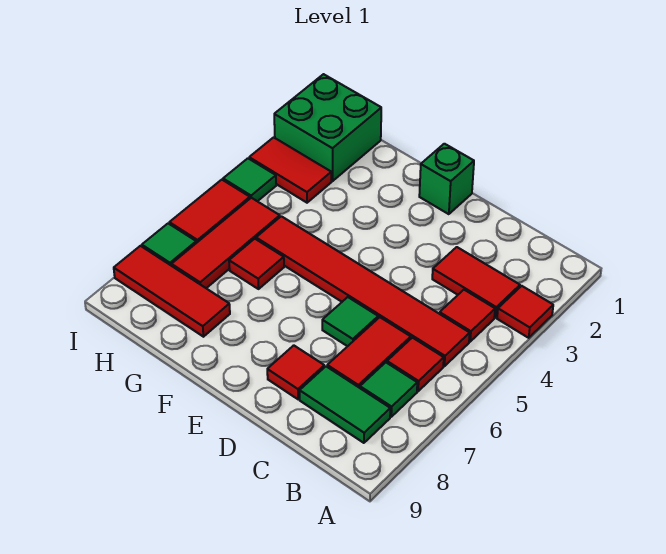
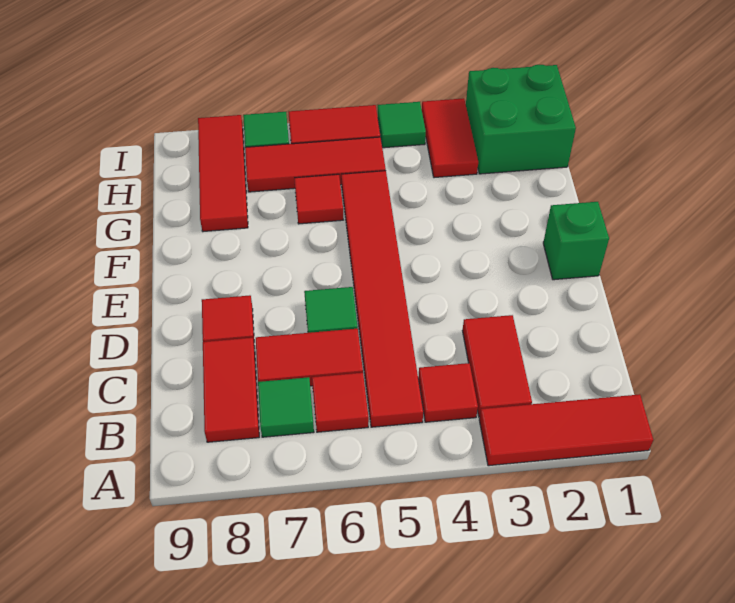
red 1x1 tile [497,286,553,338] -> red 1x3 tile [479,394,653,466]
green 1x2 tile [300,366,390,443] -> red 1x2 tile [203,338,259,442]

